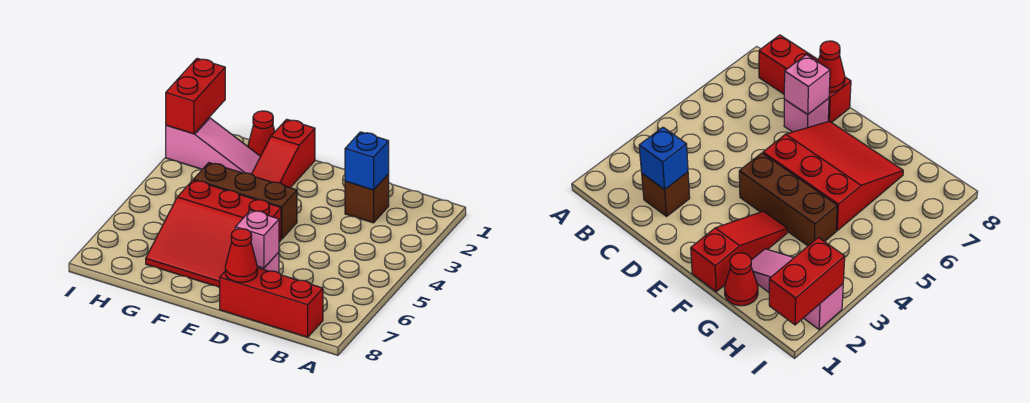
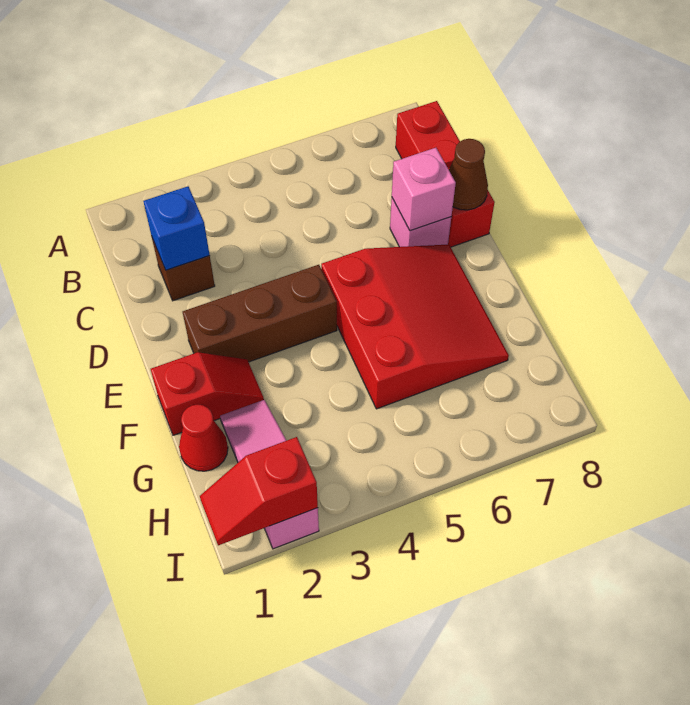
red 1x1 cone [225,229,258,282] -> brown 1x1 cone [449,139,488,210]
brown 1x3 brick [194,163,297,239] -> brown 1x3 brick turned to [183,265,337,362]
red 1x3 slope [252,119,315,188] -> red 1x2 slope [151,352,264,435]
red 1x2 brick [166,58,225,134] -> red 1x2 slope [200,437,318,545]

